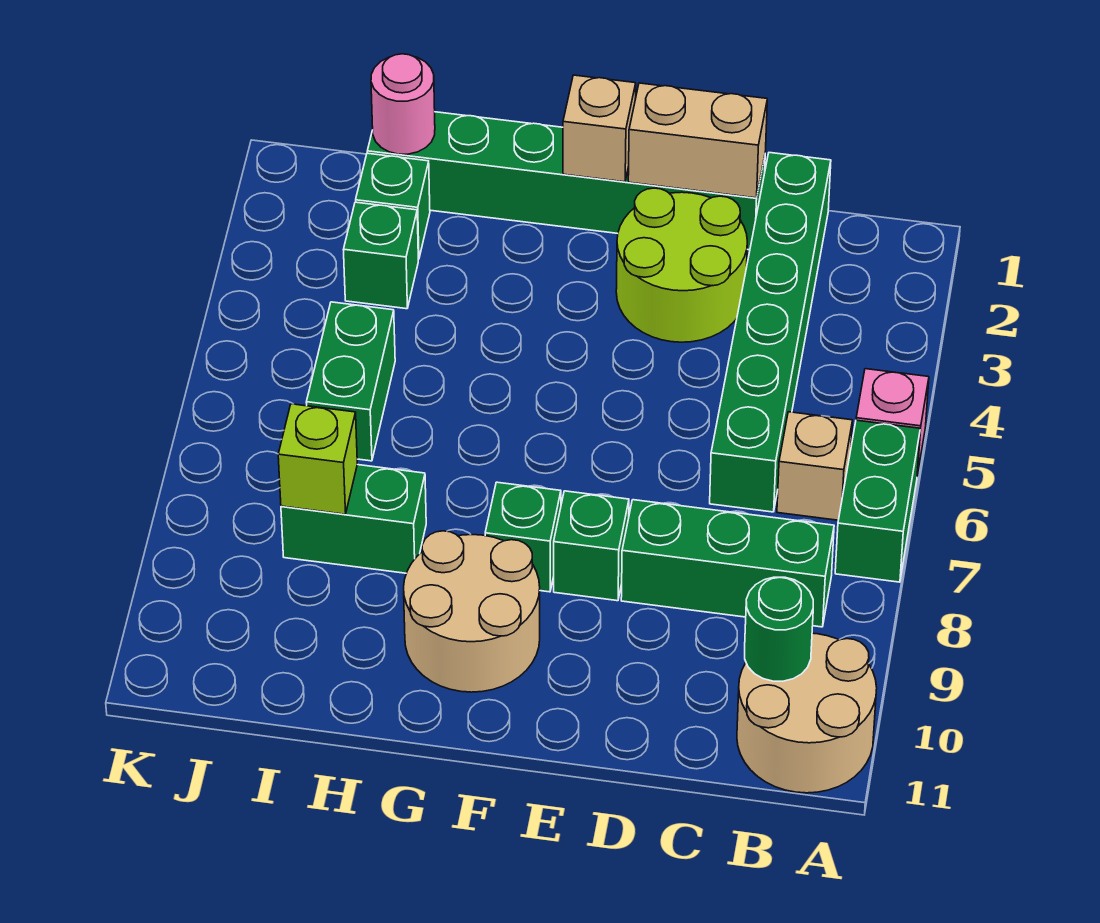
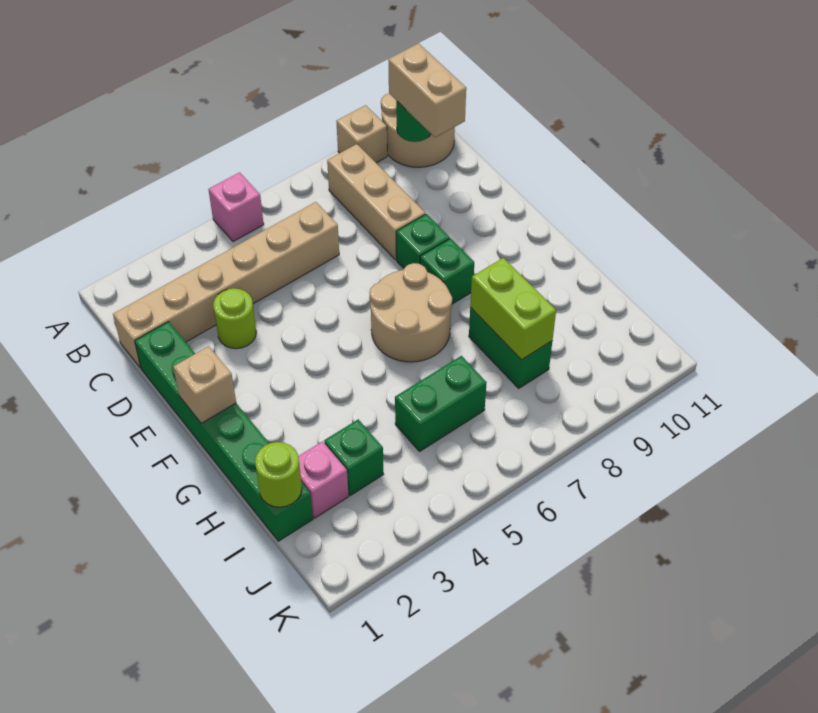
green 1x2 brick [835,420,920,582] -> none
tan 1x1 brick [777,412,853,520] -> tan 1x1 brick moved to [336,105,387,163]
green 1x3 brick [621,500,834,627] -> tan 1x3 brick [327,144,425,260]
green 1x6 brick [710,153,831,512] -> tan 1x6 brick [113,202,339,368]
tan 1x2 brick [628,83,767,198] -> tan 1x2 brick moved to [388,44,466,138]
lime 2x2 round brick [616,188,747,342] -> lime 1x1 round brick [213,288,256,349]
tan 2x2 round brick [404,531,540,692] -> tan 2x2 round brick moved to [370,263,452,362]
pink 1x1 round brick [371,54,435,154] -> lime 1x1 round brick [255,442,302,507]
green 1x1 brick [356,153,430,259] -> pink 1x1 brick [298,441,349,518]
lime 1x1 brick [278,404,357,514] -> lime 1x2 brick [470,258,556,360]

